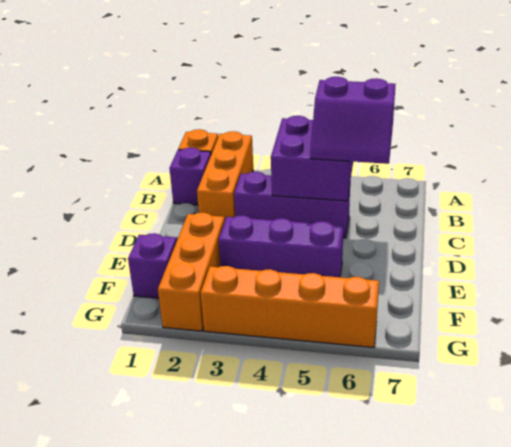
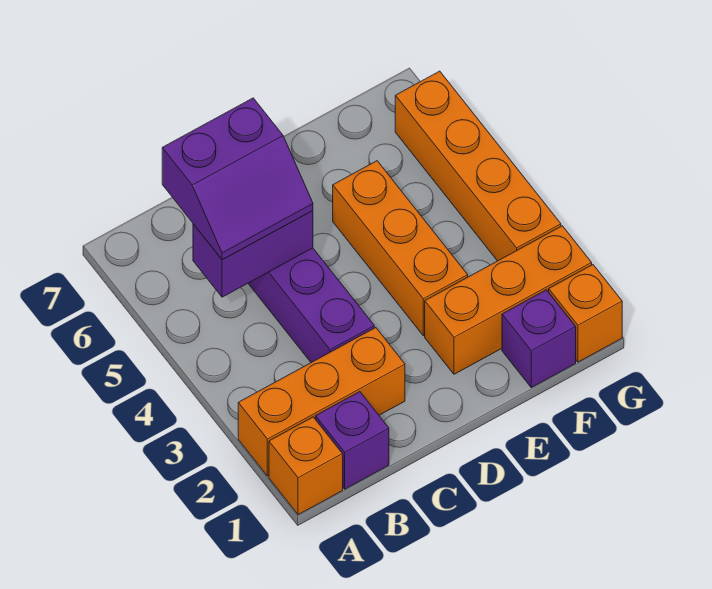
purple 2x2 brick [271,116,353,201] -> purple 1x2 brick [193,211,313,297]
purple 2x2 slope [310,77,396,164] -> purple 2x2 slope turned to [162,98,313,260]
purple 1x3 brick [219,215,343,277] -> orange 1x3 brick [333,161,468,336]
none -> orange 1x1 brick [549,265,622,362]

